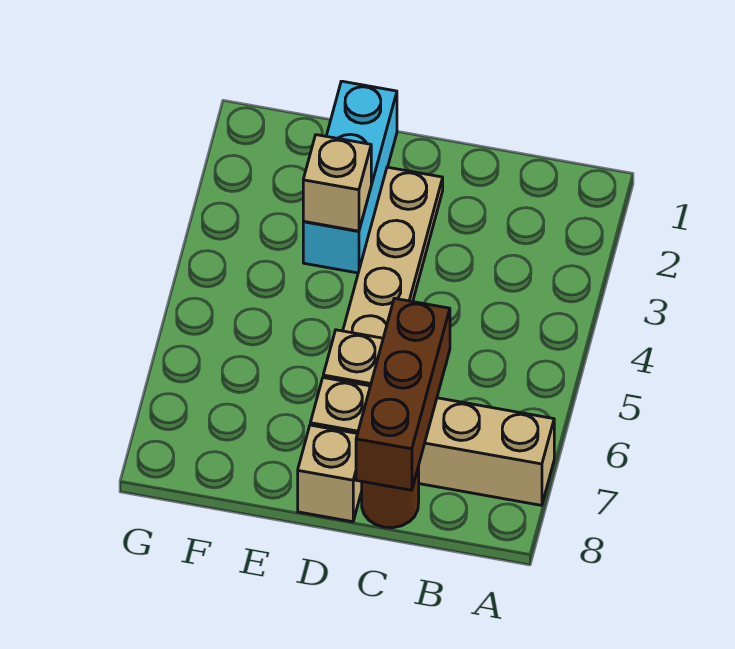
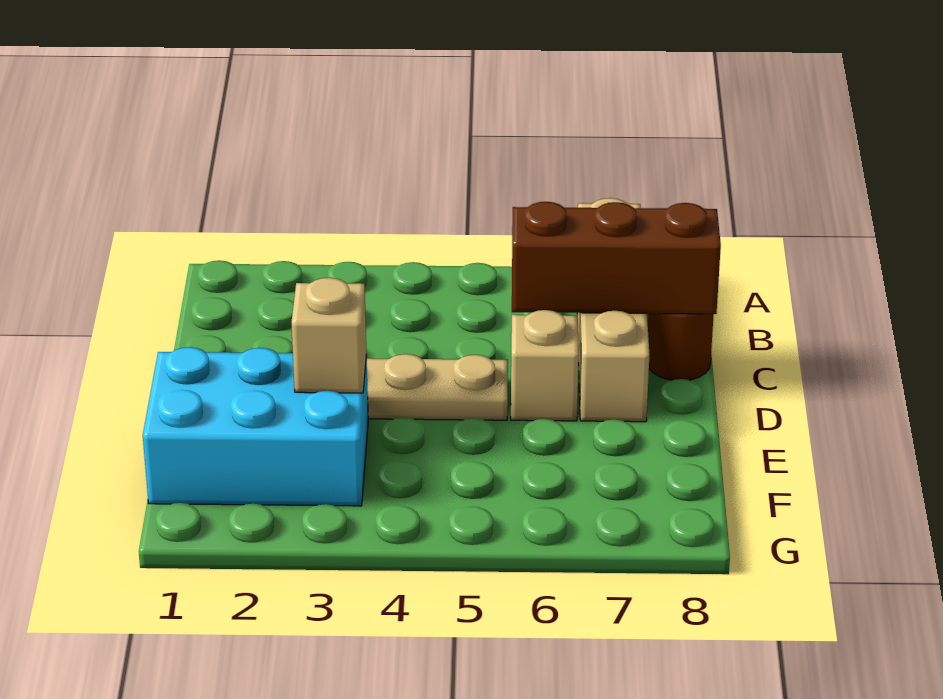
tan 1x1 brick [298,425,362,522] -> none
cyan 1x3 brick [303,81,397,273] -> cyan 2x3 brick [143,347,368,506]

